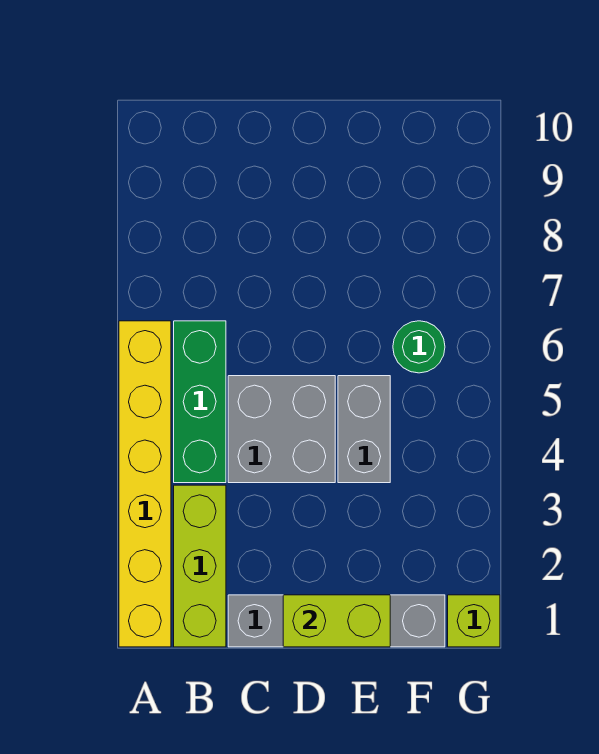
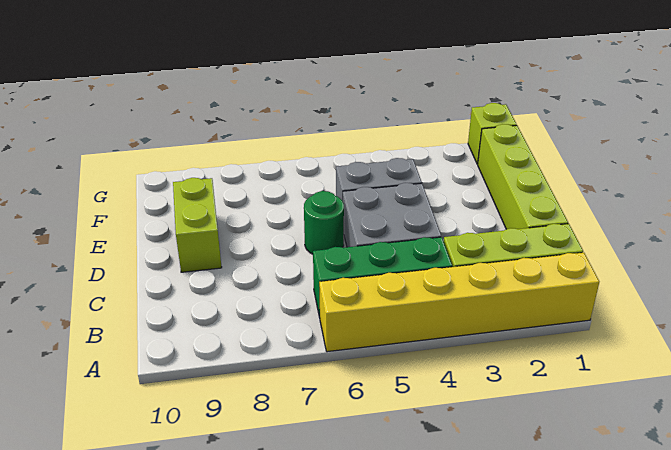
grey 1x4 brick [228,595,445,647] -> lime 1x4 brick [478,124,568,229]
lime 1x2 brick [283,595,390,647] -> lime 1x2 brick moved to [173,178,222,272]
green 1x1 round brick [393,321,445,373] -> green 1x1 round brick moved to [304,191,344,254]

